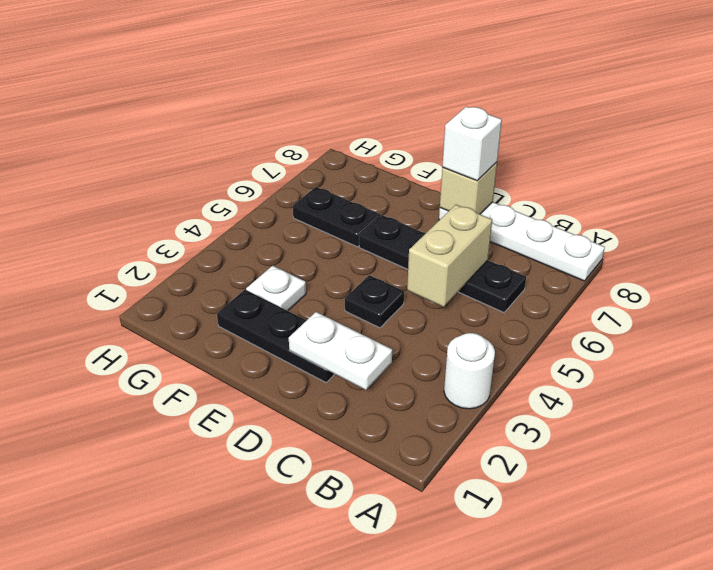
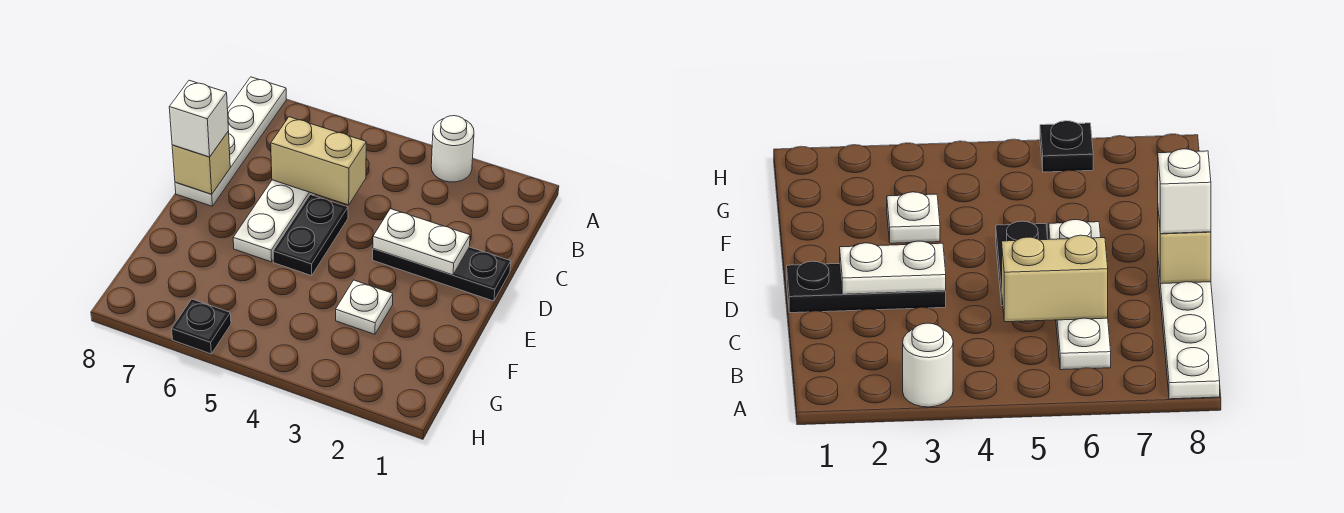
black 1x4 plate [359,215,526,312] -> white 1x4 plate [233,180,316,262]
white 1x2 plate [289,312,392,390] -> white 1x2 plate turned to [373,209,470,275]
black 1x3 plate [217,290,334,382] -> black 1x3 plate turned to [373,247,511,301]
black 1x1 plate [345,275,404,328] -> black 1x1 plate moved to [172,299,231,354]
black 1x2 plate [293,187,380,247] -> black 1x2 plate moved to [273,195,348,276]

